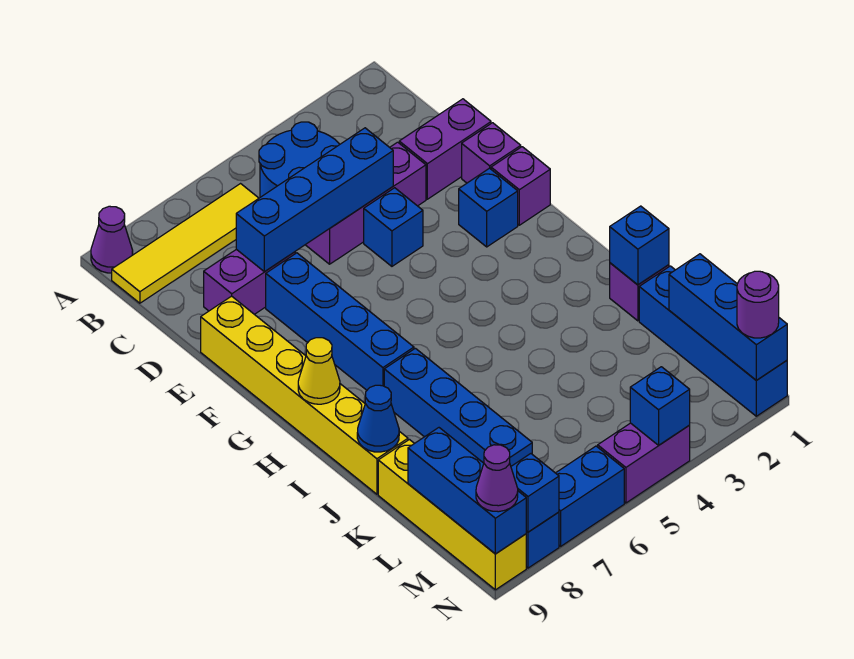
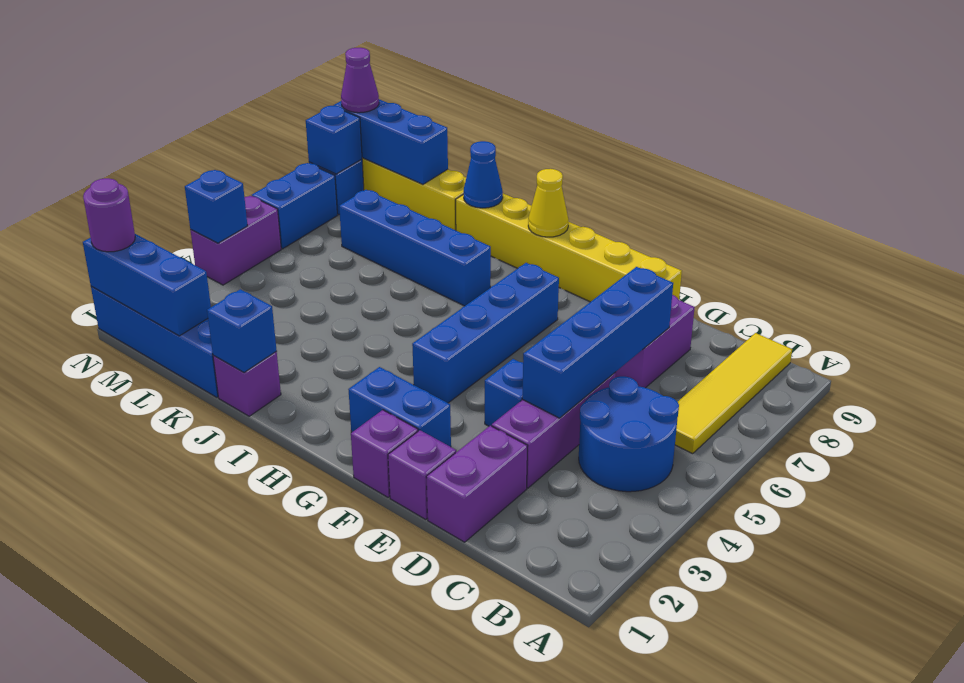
purple 1x1 cone [91,206,133,273] -> none
blue 1x4 brick [266,253,414,390] -> blue 1x4 brick turned to [412,263,559,403]
blue 1x1 brick [459,168,518,247] -> blue 1x2 brick [348,367,451,447]

